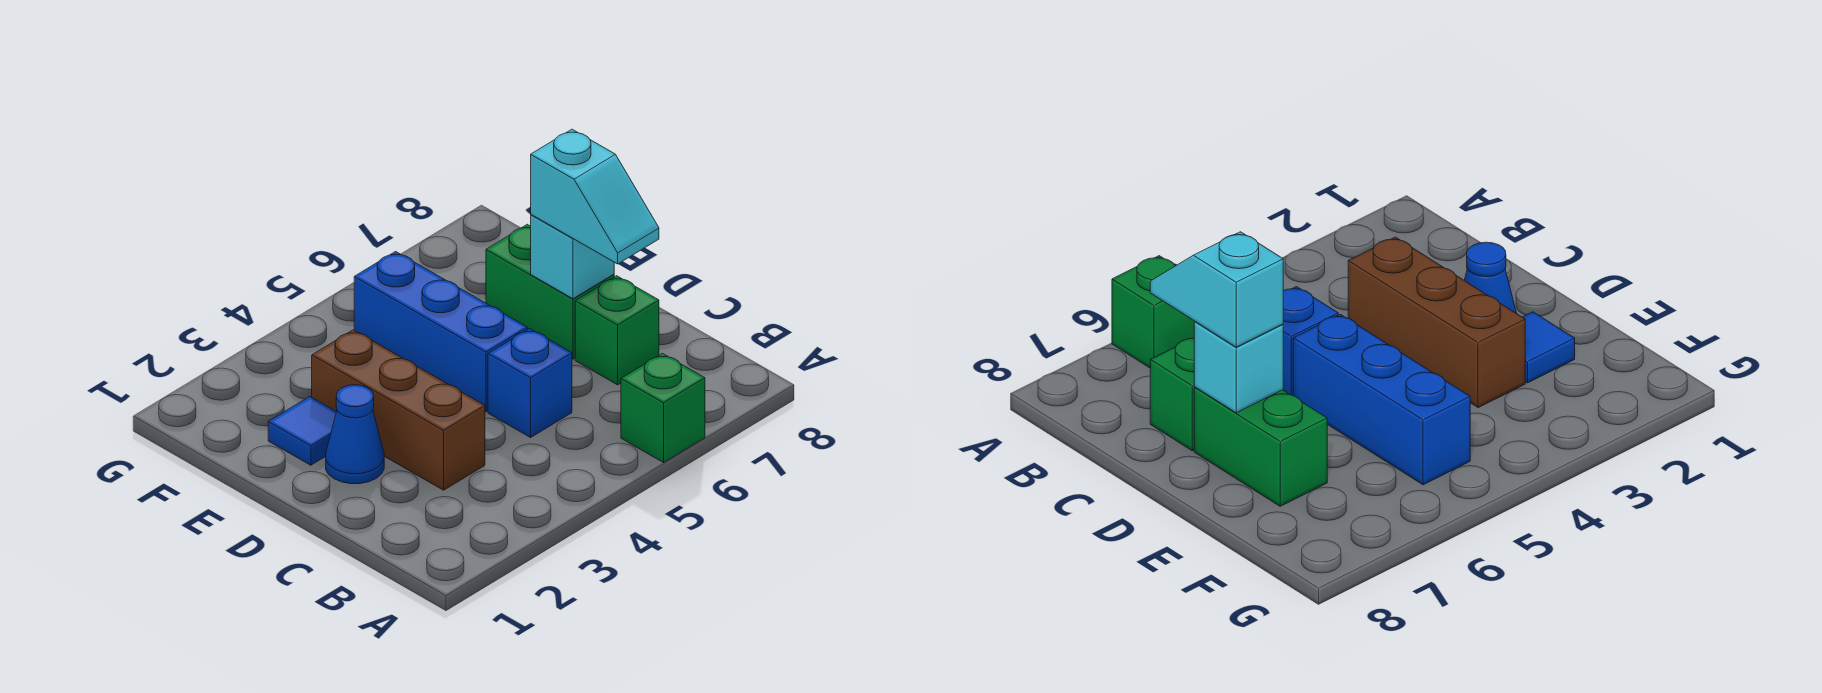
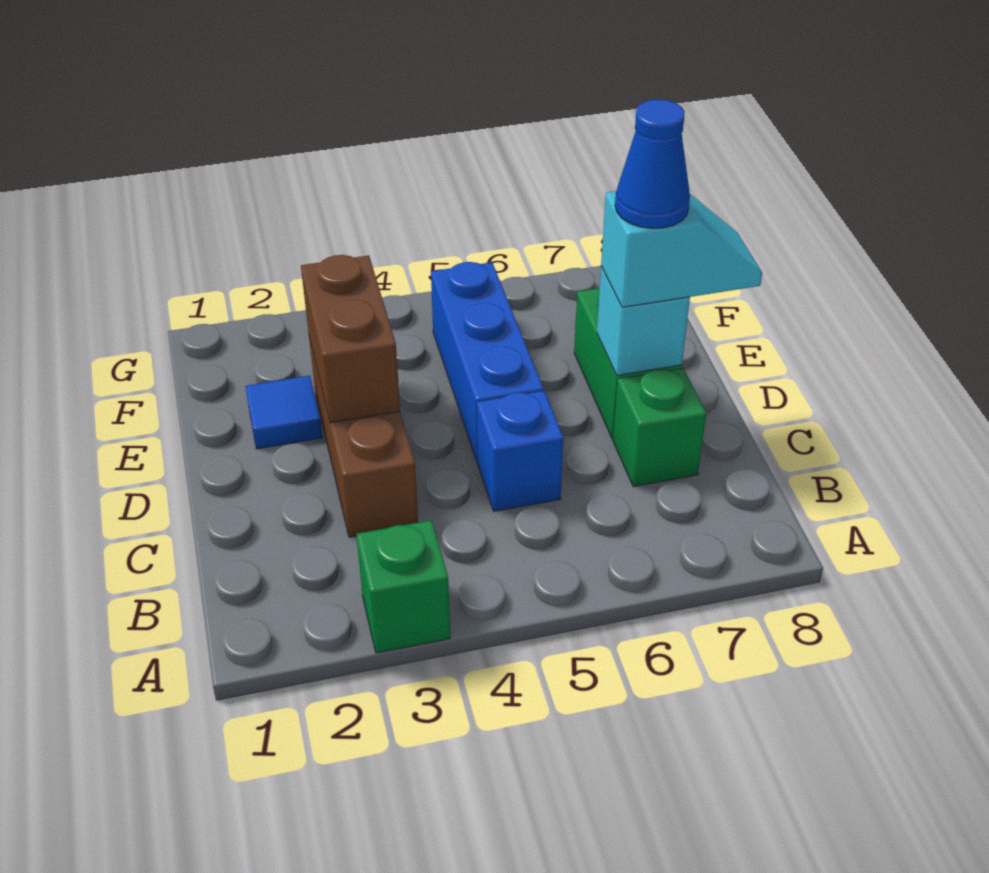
green 1x1 brick [621,354,705,463] -> green 1x1 brick moved to [356,520,450,653]
cyan 1x2 slope [531,129,659,264] -> cyan 1x2 slope turned to [601,191,762,307]
blue 1x1 cone [326,385,384,484] -> blue 1x1 cone moved to [615,99,690,228]
none -> brown 1x2 brick [301,255,400,423]

